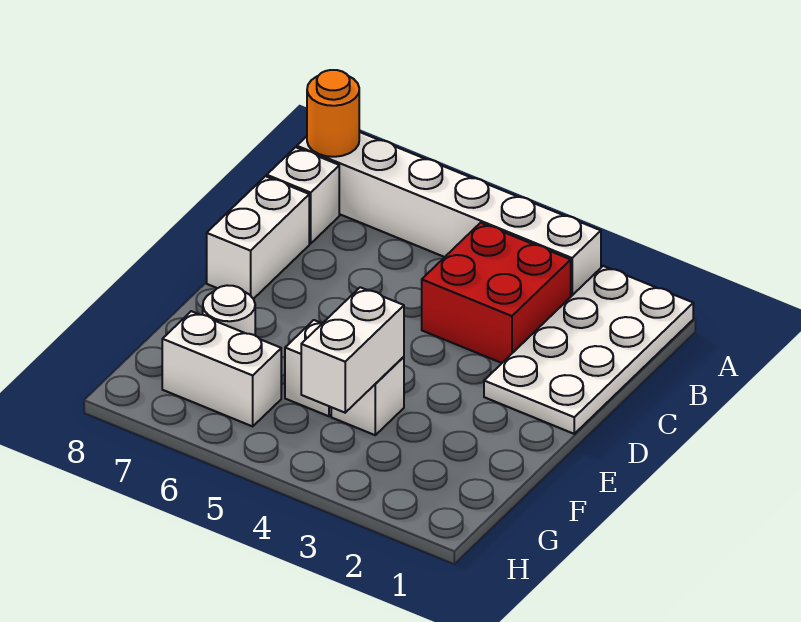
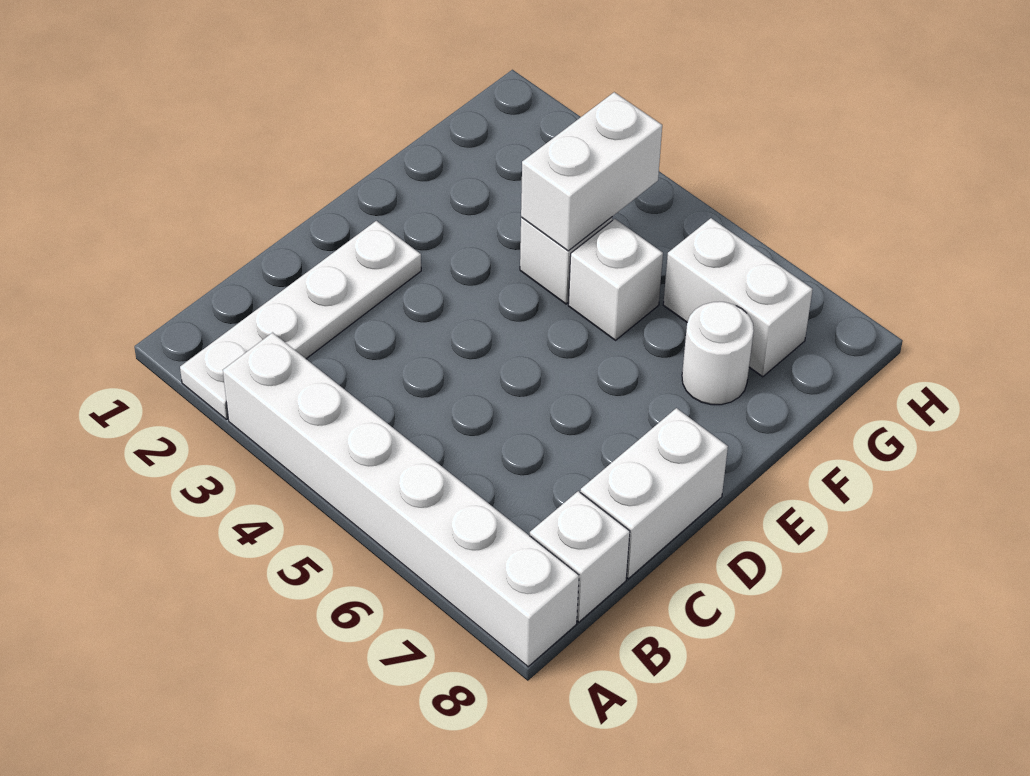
white 2x4 plate [484,266,693,434] -> white 1x4 plate [180,221,421,419]
orange 1x1 round brick [307,70,359,157] -> none
red 2x2 brick [422,223,571,363] -> none

